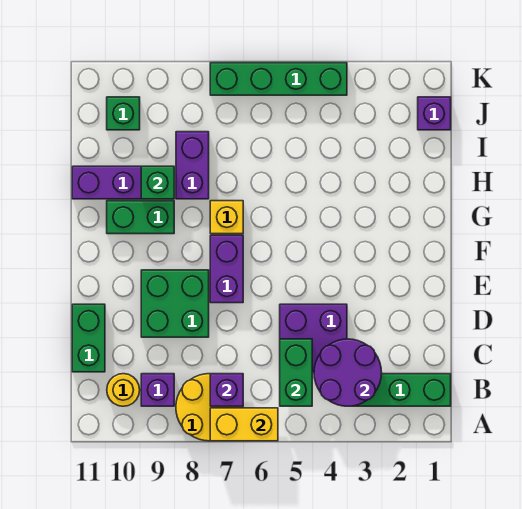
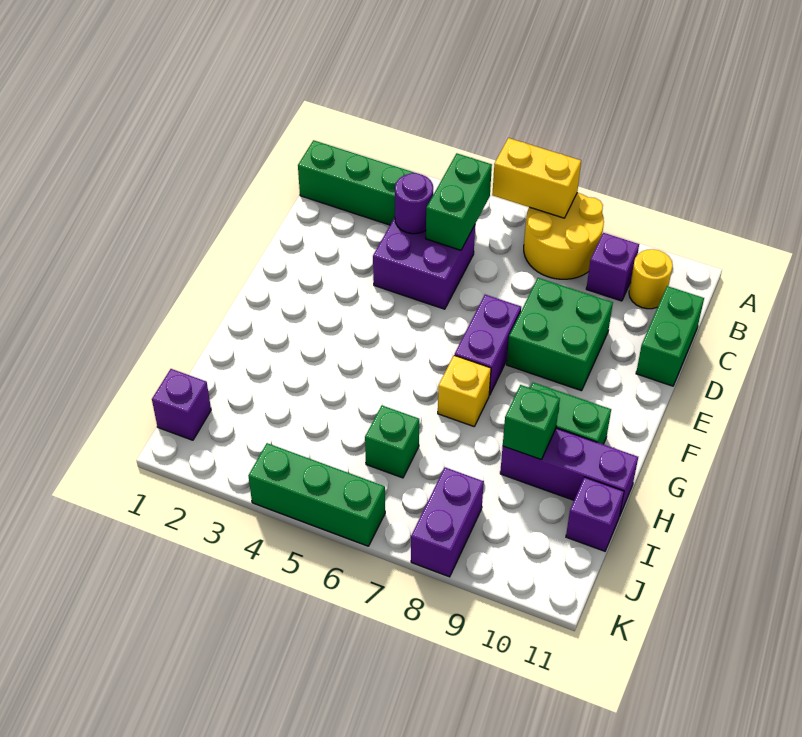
purple 2x2 round brick [314,339,382,406] -> purple 1x1 round brick [395,173,433,234]
purple 1x1 brick [210,374,243,406] -> purple 1x1 brick moved to [566,477,624,551]
purple 1x2 brick [176,132,209,199] -> purple 1x2 brick moved to [411,467,484,577]
green 1x1 brick [107,97,140,130] -> green 1x1 brick moved to [365,406,419,478]
green 1x4 brick [210,63,347,95] -> green 1x3 brick [248,443,385,546]

